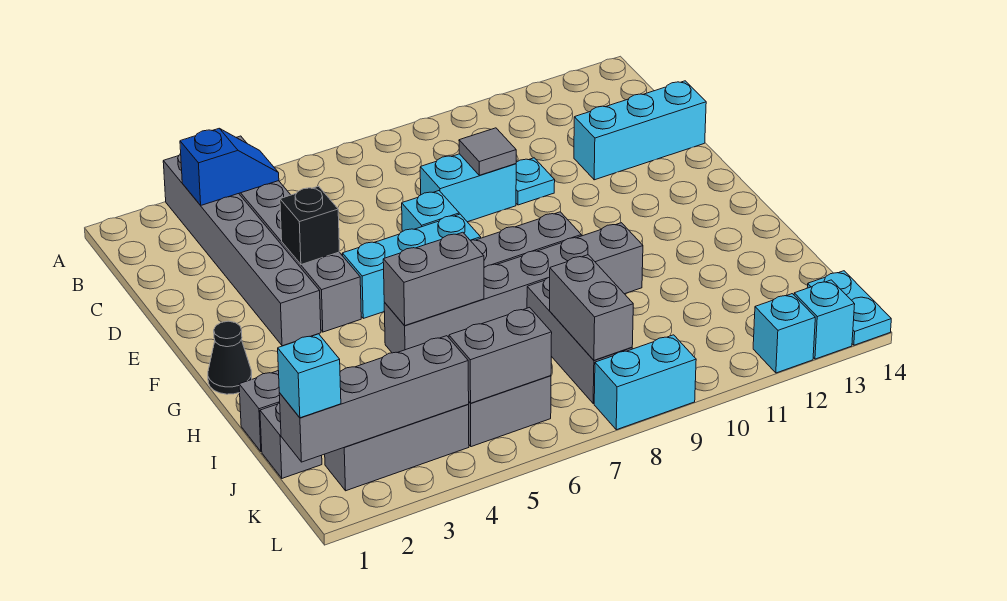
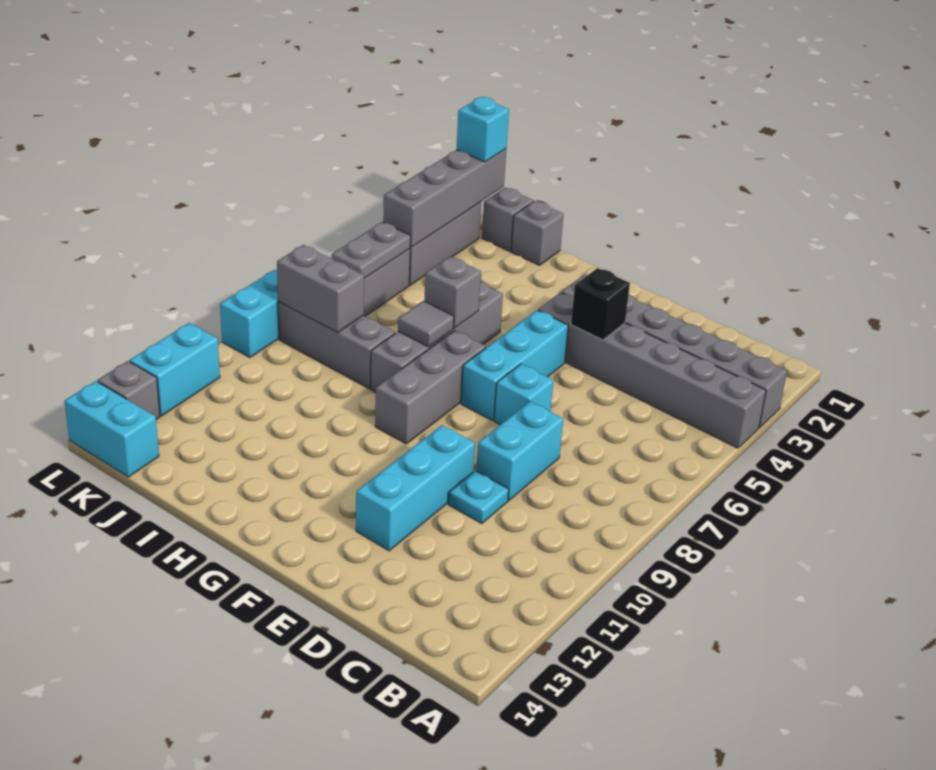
blue 1x2 slope [180,128,279,205] -> none
grey 1x1 tile [459,128,516,175] -> grey 1x1 tile moved to [398,301,454,347]
cyan 1x3 brick [574,81,706,180] -> cyan 1x3 brick moved to [356,425,475,551]
black 1x1 cone [208,321,252,394] -> none
grey 1x6 brick [384,223,643,353] -> grey 1x4 brick [371,281,503,392]
grey 1x2 brick [383,232,484,326] -> grey 1x1 brick [425,257,481,328]
grey 1x2 brick [449,308,552,403] -> grey 1x2 plate [332,222,411,278]
cyan 1x2 plate [807,271,891,345] -> cyan 1x2 brick [64,381,159,477]
cyan 1x1 brick [753,294,815,373] -> cyan 1x2 brick [130,323,220,416]
cyan 1x1 brick [794,280,855,359] -> grey 1x1 brick [97,361,160,419]

